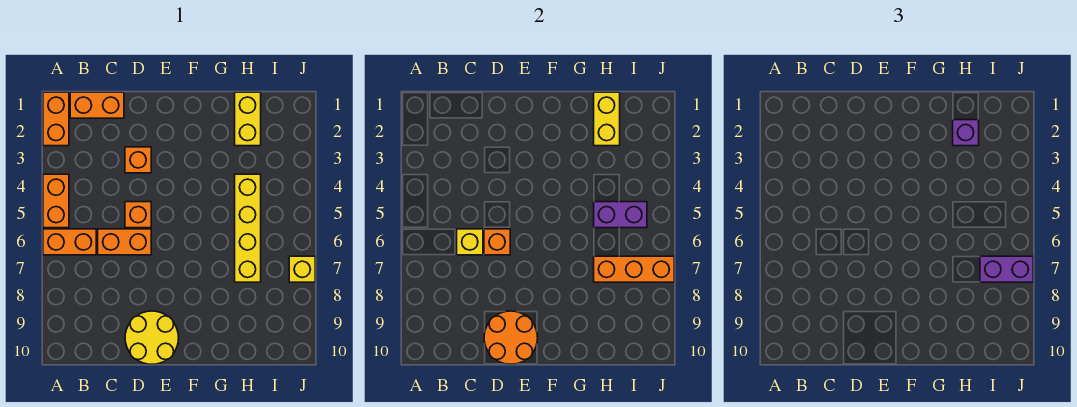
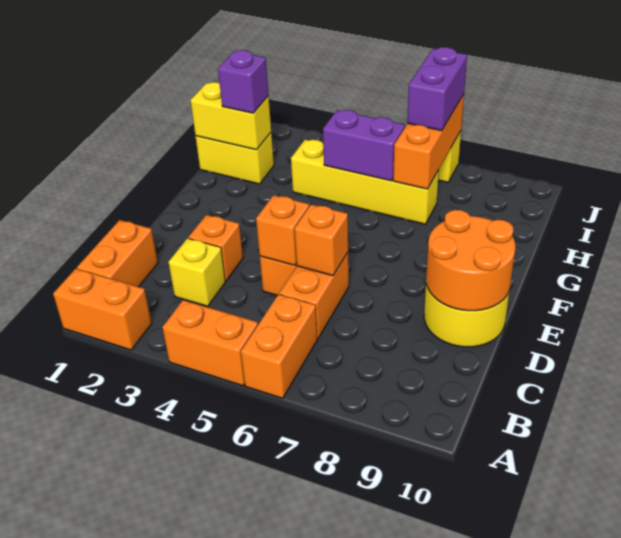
yellow 1x1 brick [457,229,483,255] -> yellow 1x1 brick moved to [168,238,225,306]
none -> orange 1x1 brick [256,195,309,265]
purple 1x2 brick [594,202,647,228] -> purple 1x2 brick turned to [323,110,405,181]

